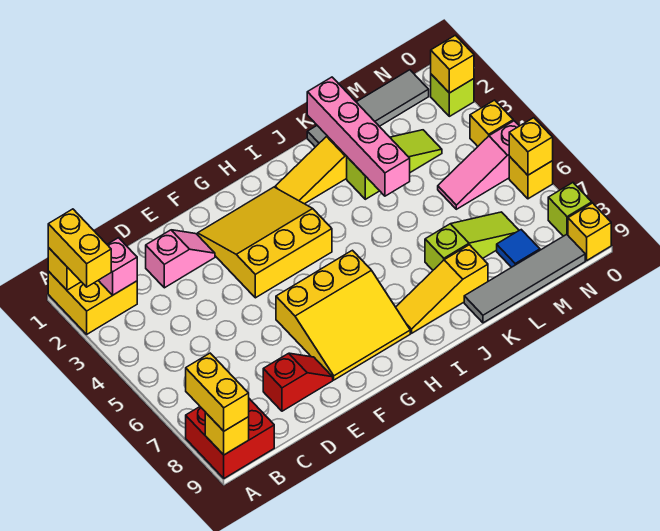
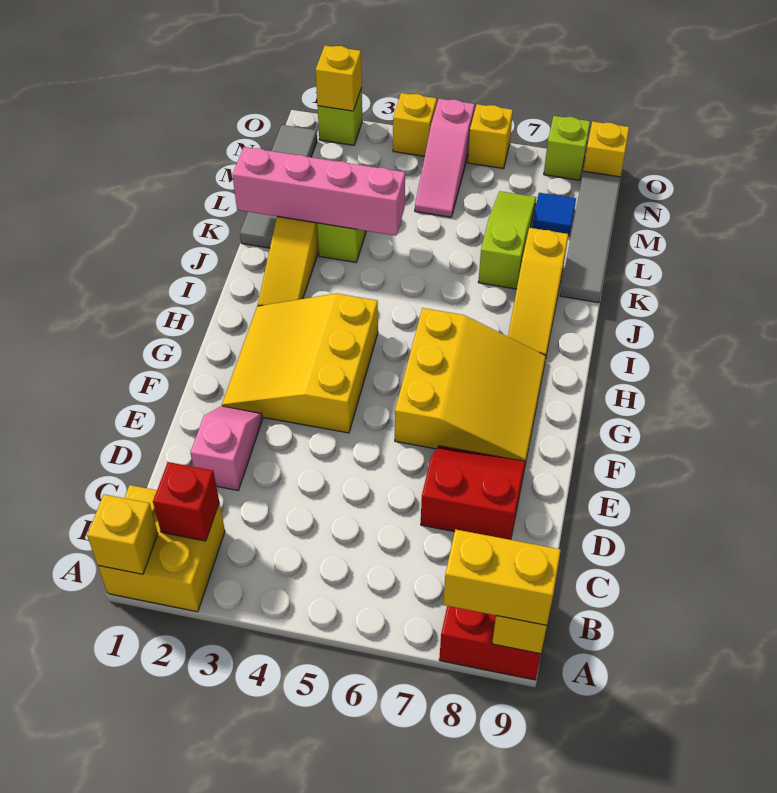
yellow 1x2 brick [48,209,111,287] -> none
pink 1x1 brick [98,238,137,295] -> red 1x1 brick [153,462,219,541]
red 1x2 slope [263,353,333,411] -> red 2x2 slope [421,446,526,540]
yellow 1x1 brick [509,118,553,175] -> none

